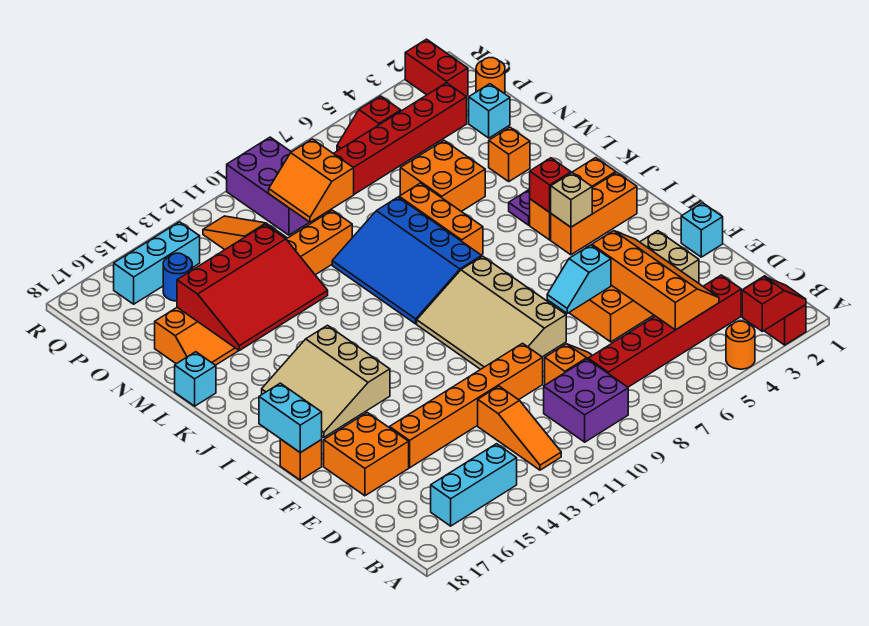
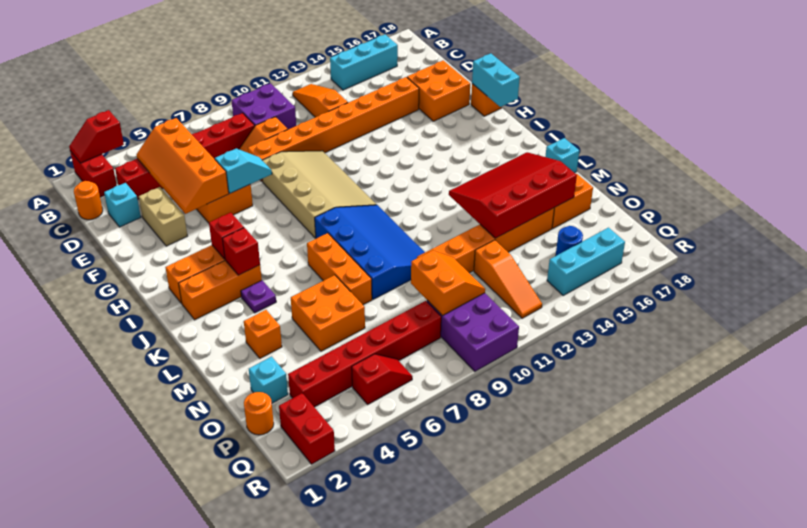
orange 1x1 round brick [726,321,755,369] -> orange 1x1 round brick moved to [74,181,103,220]
orange 1x6 brick [390,343,543,468] -> orange 1x8 brick [248,77,419,182]
cyan 1x1 brick [681,203,723,257] -> cyan 1x1 brick moved to [104,183,141,227]
tan 3x3 slope [262,325,390,437] -> none
tan 1x1 brick [551,173,592,227] -> red 1x1 brick [209,212,244,259]

